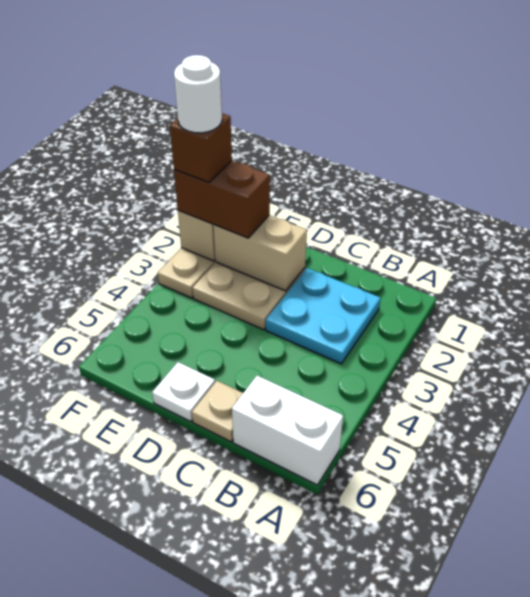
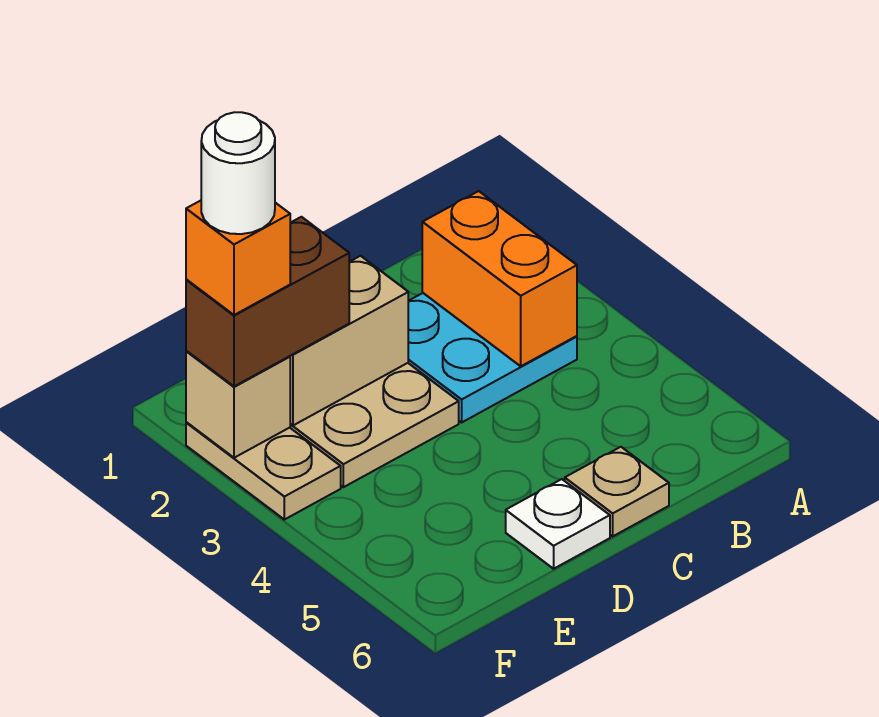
white 1x2 brick [232,376,343,485] -> none
none -> orange 1x2 brick [422,191,577,366]
brown 1x1 brick [170,113,232,183] -> orange 1x1 brick [186,201,290,315]

